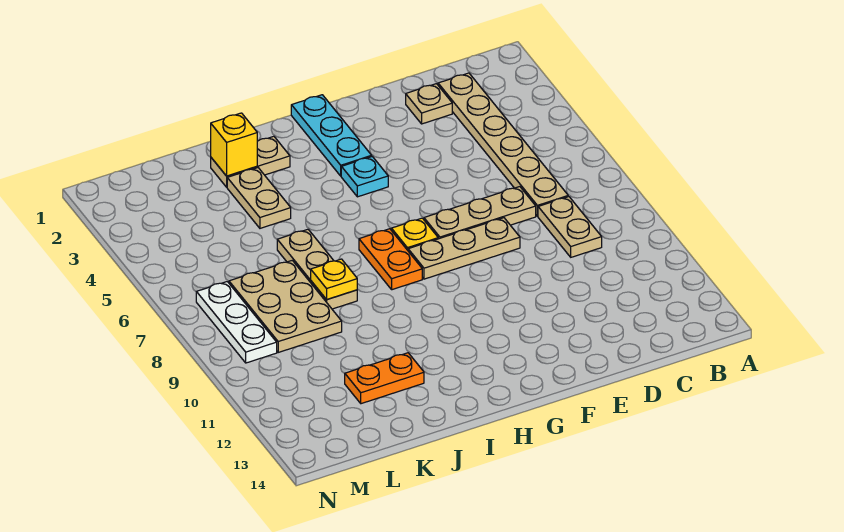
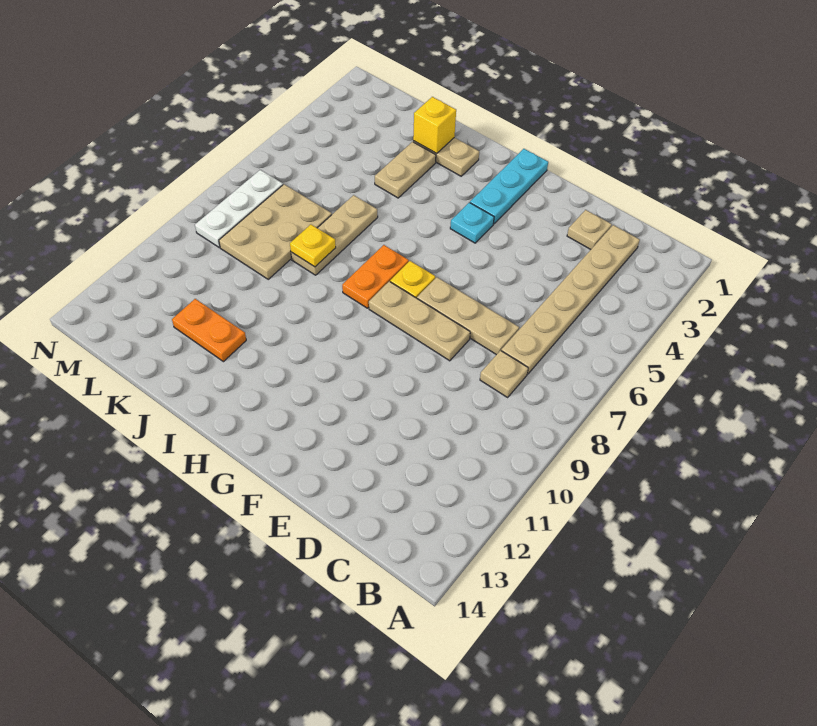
tan 1x2 plate [538,197,602,257] -> tan 1x1 plate [480,351,528,397]

